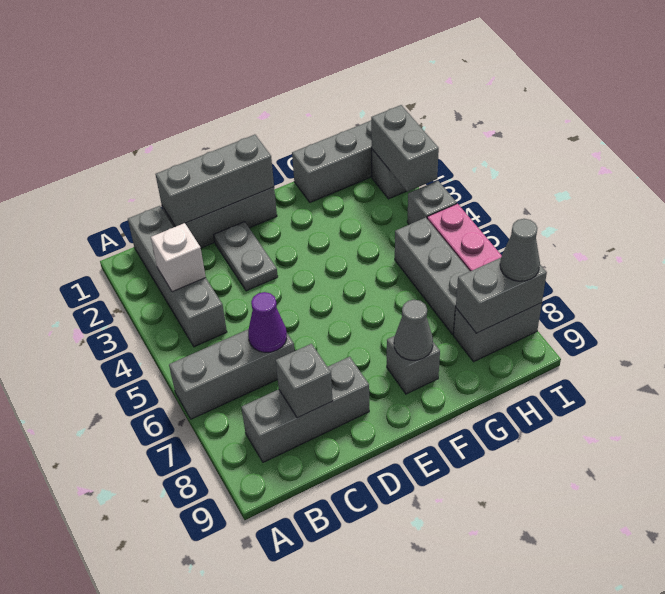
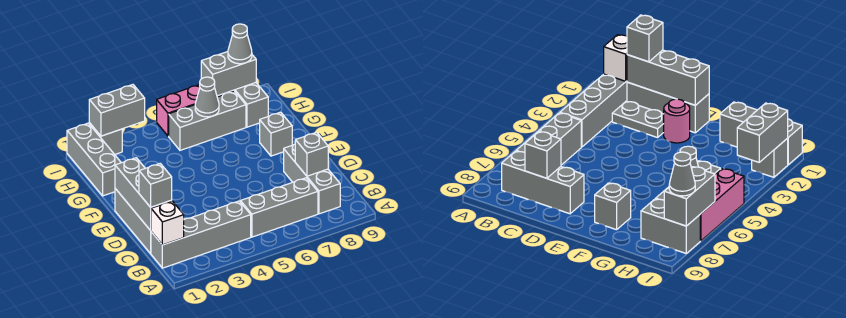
grey 1x3 brick [169,329,294,419] -> grey 1x3 brick turned to [240,178,318,237]
white 1x1 brick [151,223,206,292] -> white 1x1 brick moved to [151,201,184,245]
purple 1x1 cone [248,292,287,352] -> none
grey 1x2 plate [214,222,278,291] -> grey 1x2 plate turned to [612,101,664,138]
none -> pink 1x1 round brick [664,99,690,143]
grey 1x1 cone [394,300,433,360] -> grey 1x1 cone moved to [195,77,219,117]
grey 1x2 brick [456,258,547,333] -> grey 1x2 brick turned to [201,52,256,96]
grey 1x1 brick [407,181,457,224] -> grey 1x1 brick moved to [139,164,172,207]

